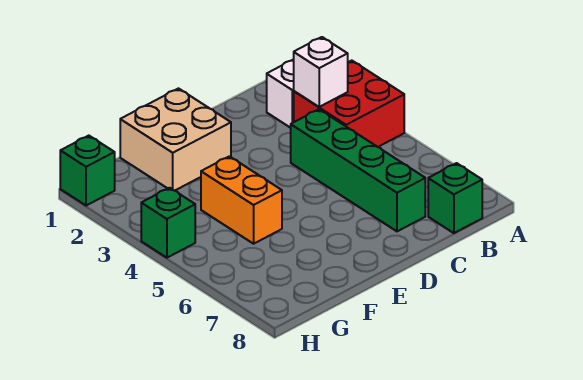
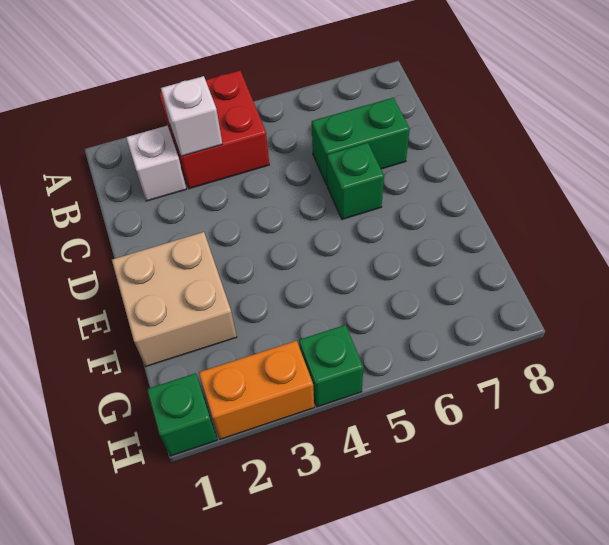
green 1x1 brick [428,163,482,233] -> green 1x1 brick moved to [327,143,384,219]
green 1x4 brick [291,109,425,231] -> green 1x2 brick [312,98,410,185]
orange 1x2 brick [201,156,282,244] -> orange 1x2 brick moved to [199,341,314,439]

